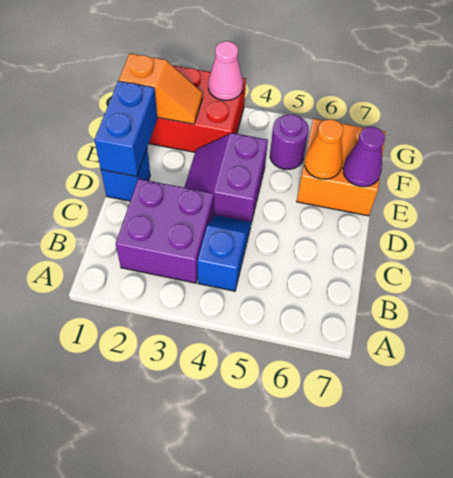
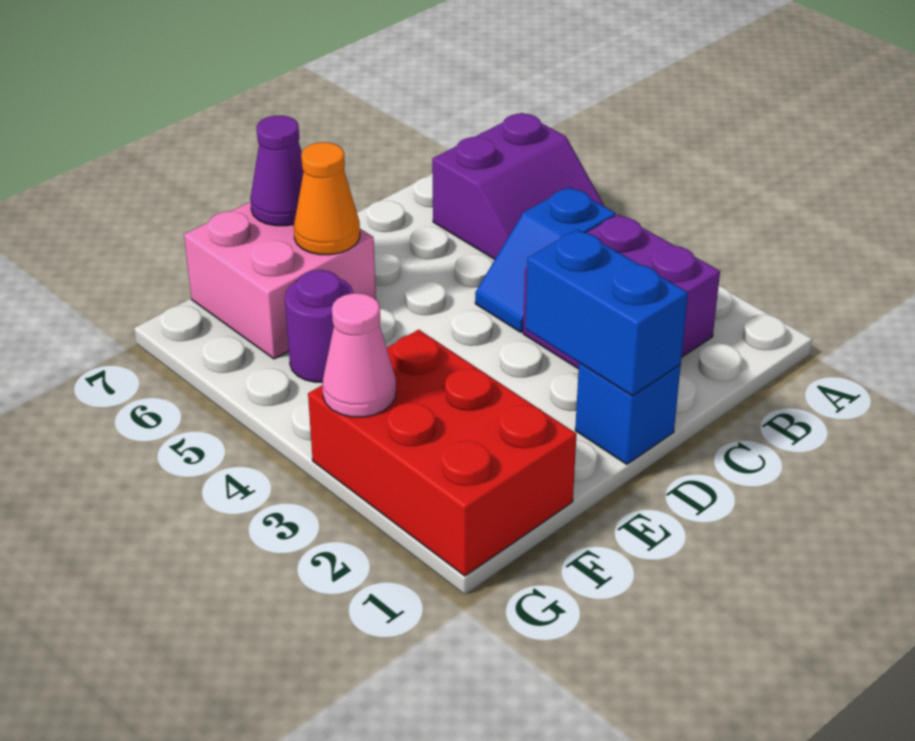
blue 1x2 brick [94,81,158,177] -> blue 1x2 brick turned to [525,229,688,396]
purple 2x2 slope [184,133,268,223] -> purple 2x2 slope moved to [432,113,605,259]
orange 2x2 brick [297,118,386,216] -> pink 2x2 brick [184,202,376,359]
orange 1x2 slope [119,54,203,124] -> none

